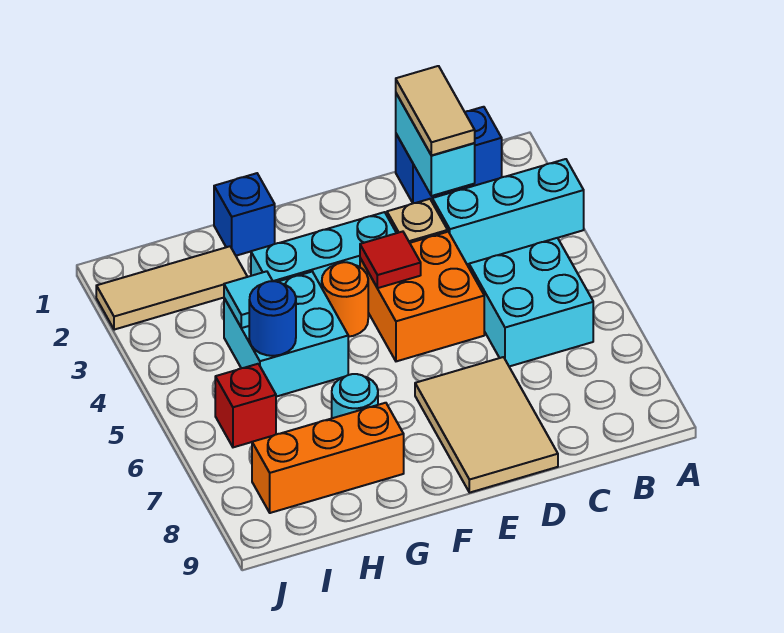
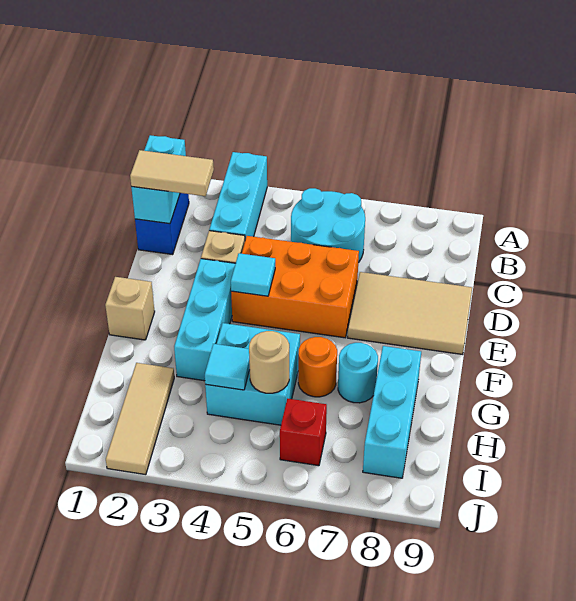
cyan 2x2 brick [469,238,593,367] -> cyan 2x2 round brick [291,188,365,263]
cyan 1x2 brick [396,94,475,196] -> cyan 1x2 brick turned to [131,135,186,224]
orange 2x2 brick [360,232,484,361] -> orange 2x3 brick [231,236,359,338]
red 1x1 tile [360,232,421,288] -> cyan 1x1 tile [231,253,275,296]
none -> tan 1x1 brick [105,277,155,340]
orange 1x1 round brick [322,262,368,337] -> orange 1x1 round brick moved to [298,337,337,397]
blue 1x1 brick [214,173,275,256] -> none
orange 1x3 brick [252,403,404,513] -> cyan 1x3 brick [363,346,421,478]
blue 1x1 round brick [249,281,296,356] -> tan 1x1 round brick [249,331,289,393]

